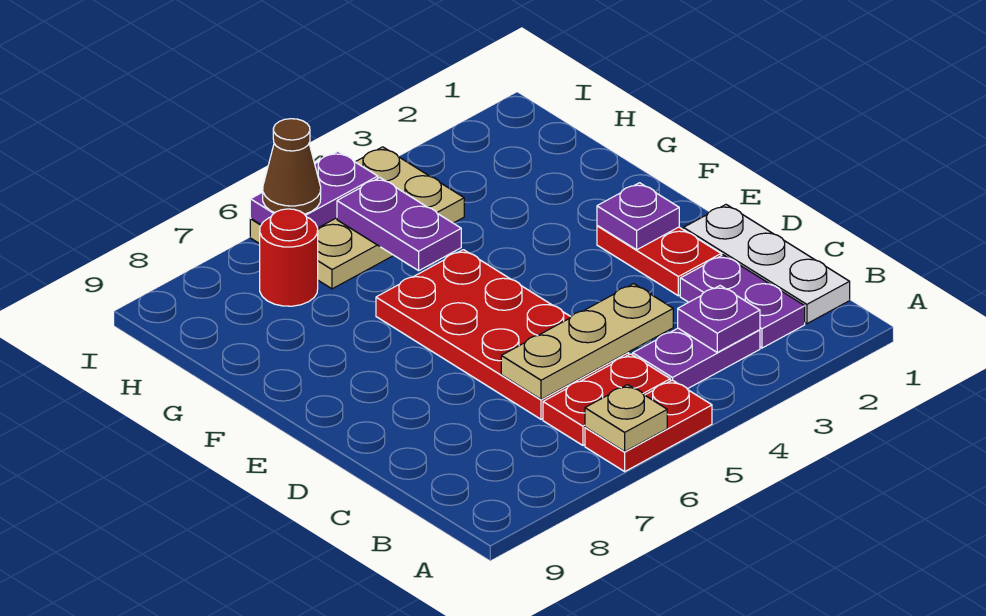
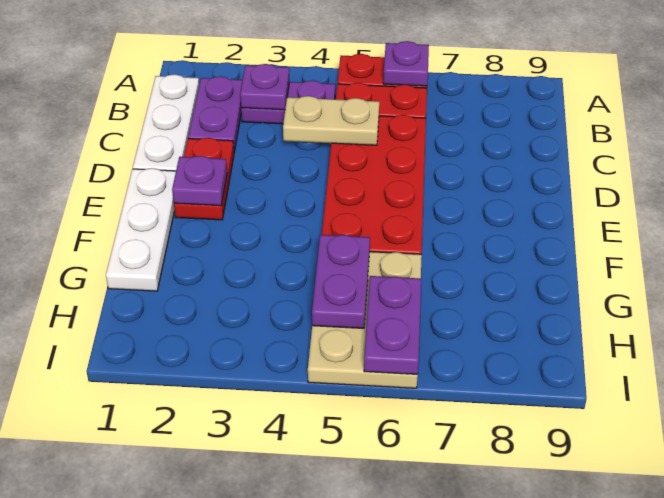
tan 1x1 plate [585,385,667,452] -> purple 1x1 plate [383,41,429,86]
tan 1x3 plate [501,284,673,399] -> tan 1x2 plate [283,96,379,145]
none -> white 1x3 plate [106,168,176,291]
tan 2x3 plate [250,147,464,289] -> tan 2x3 plate turned to [308,252,422,388]
red 1x1 round brick [260,209,318,306] -> none
purple 1x2 plate [250,151,378,228] -> purple 1x2 plate turned to [364,276,421,374]
brown 1x1 cone [263,119,321,214] -> none

